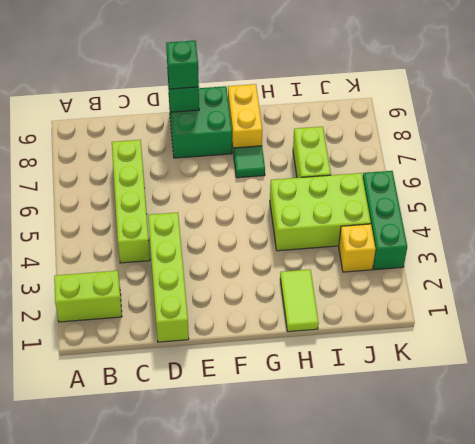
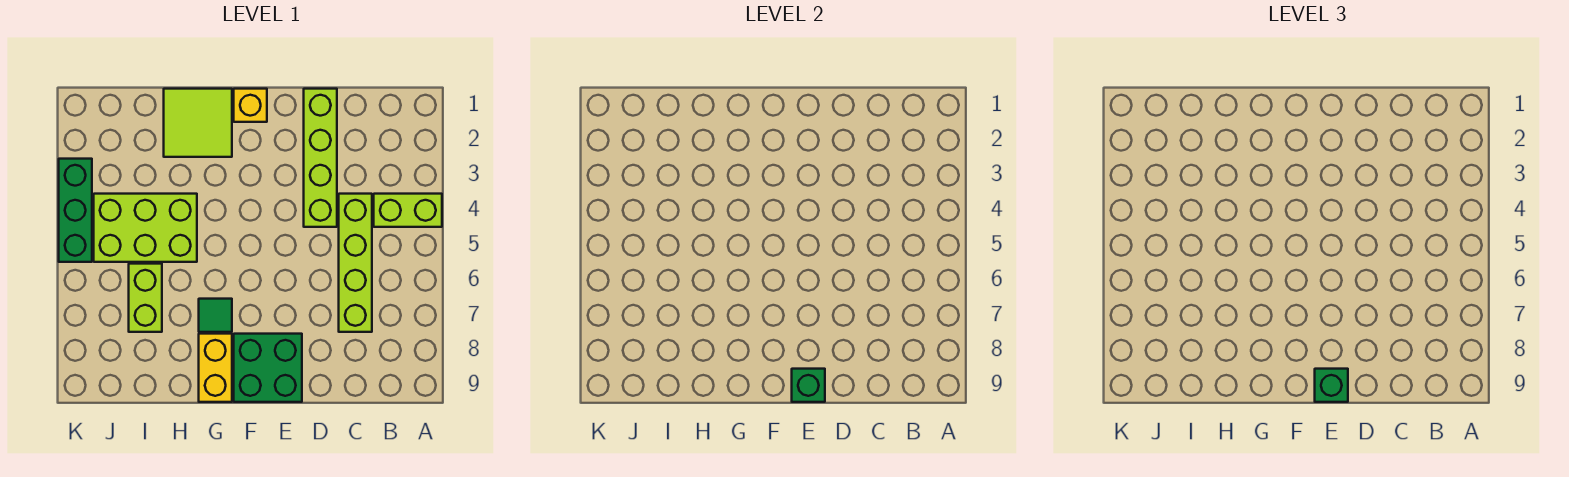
lime 1x2 brick [54,271,122,322] -> lime 1x2 brick moved to [374,194,442,227]
lime 1x2 tile [280,269,319,332] -> lime 2x2 tile [164,89,232,157]
yellow 1x1 brick [339,224,376,272] -> yellow 1x1 brick moved to [234,89,267,122]

